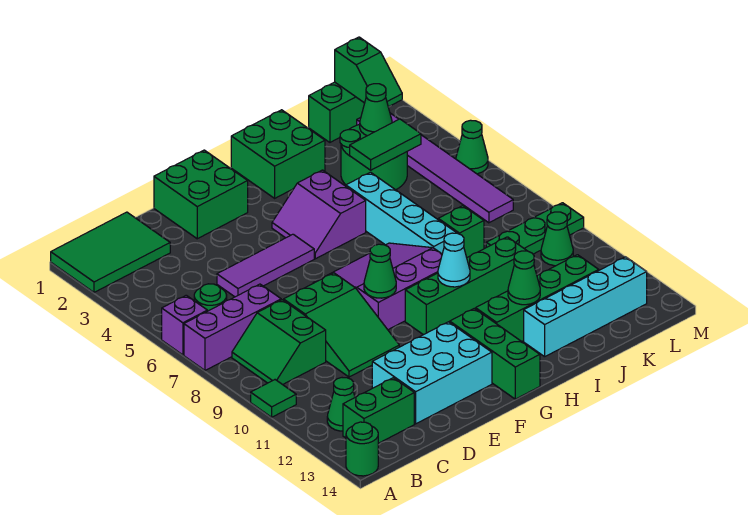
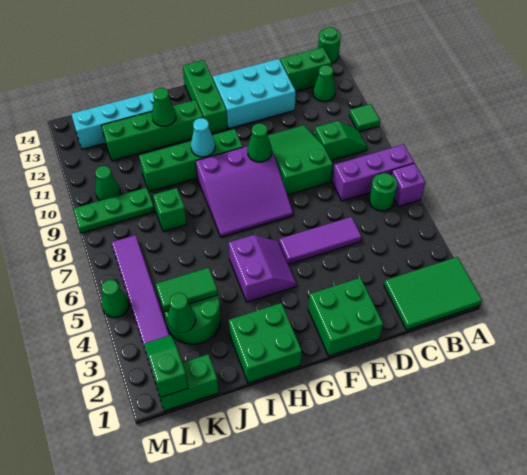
green 2x2 slope [232,300,326,385] -> green 1x2 slope [315,121,367,161]
cyan 1x4 brick [346,172,456,254] -> none

